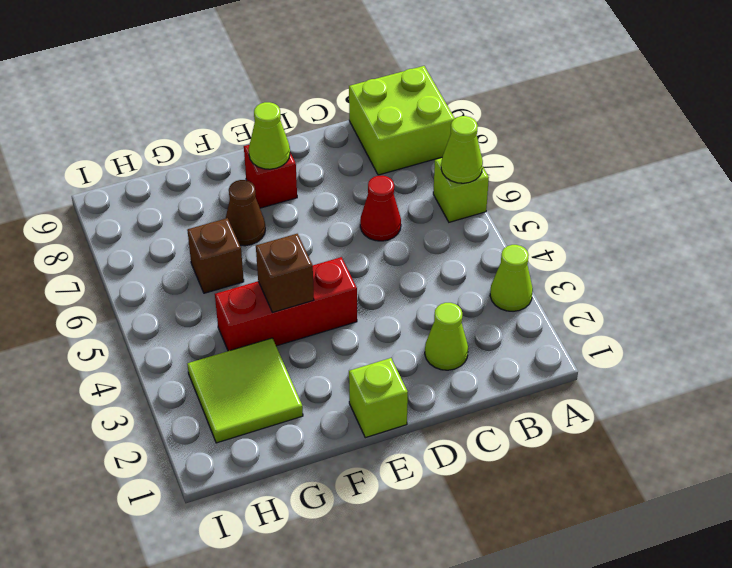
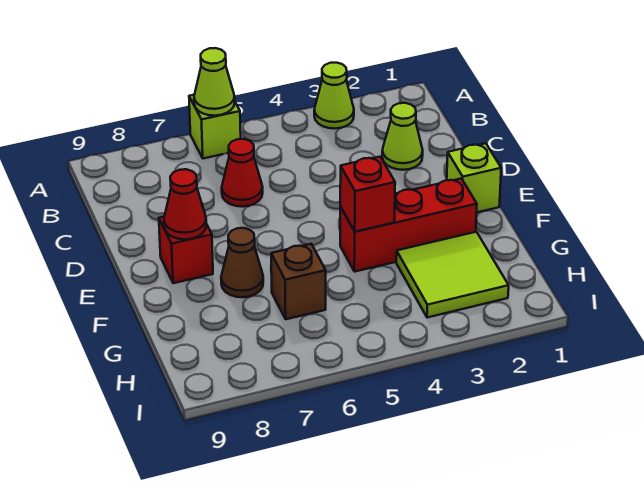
lime 2x2 brick [349,66,455,175] -> none
red 1x3 brick [215,257,357,351] -> red 1x3 brick turned to [340,179,477,272]
lime 1x1 cone [249,102,290,169] -> red 1x1 cone [164,169,206,239]
brown 1x1 brick [256,234,314,312] -> red 1x1 brick [340,157,395,232]

